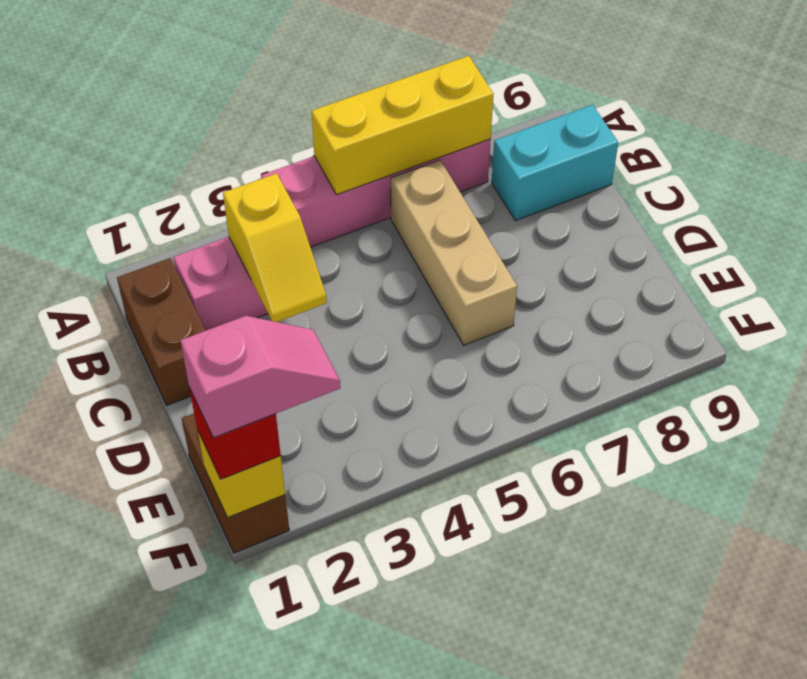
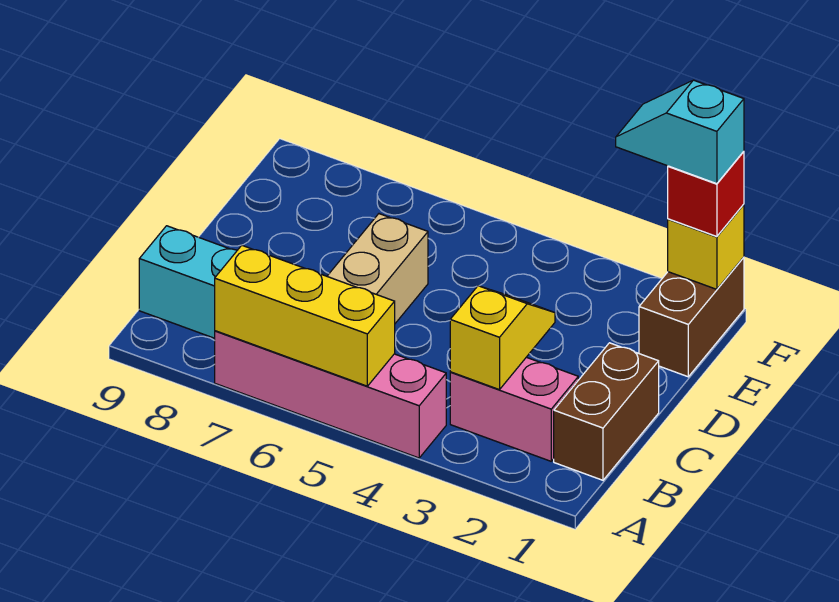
pink 1x2 slope [180,316,340,438] -> cyan 1x2 slope [616,80,744,184]

